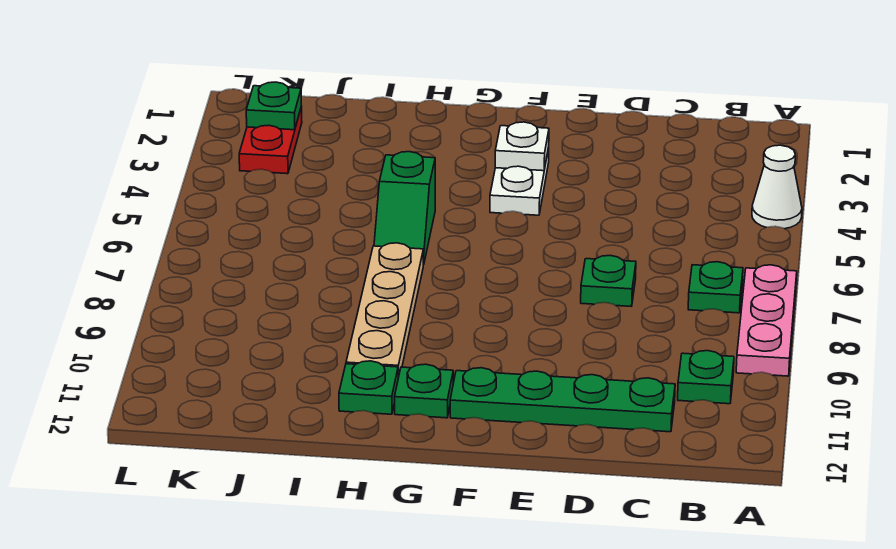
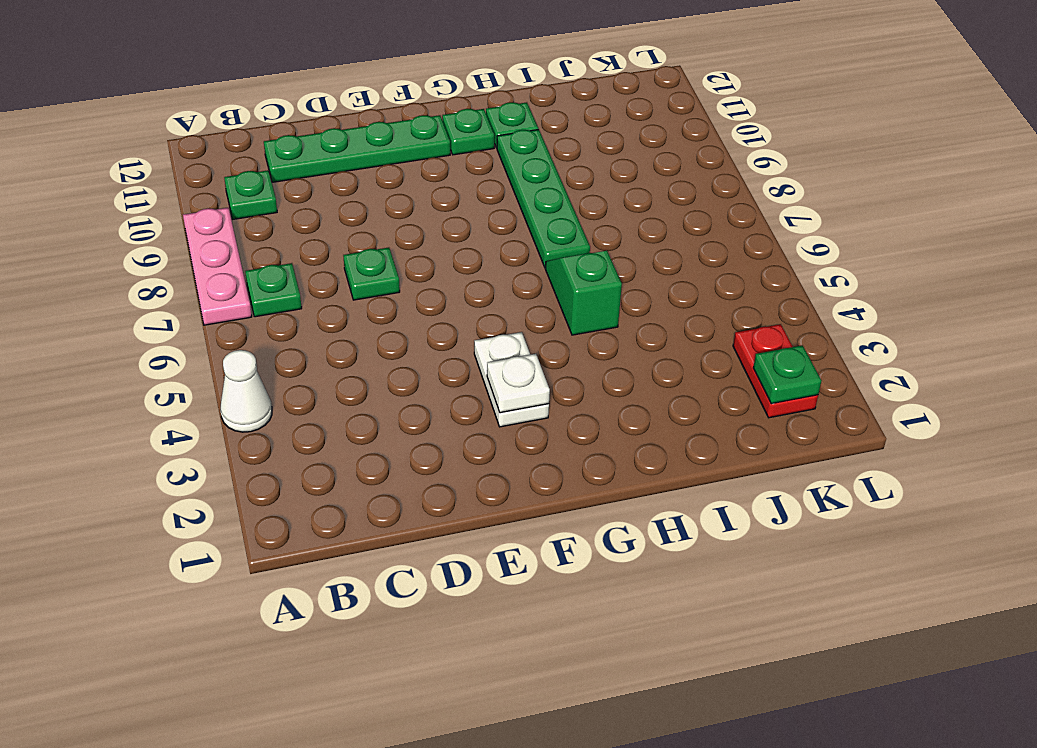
tan 1x4 plate [346,243,423,378] -> green 1x4 plate [497,129,590,268]

